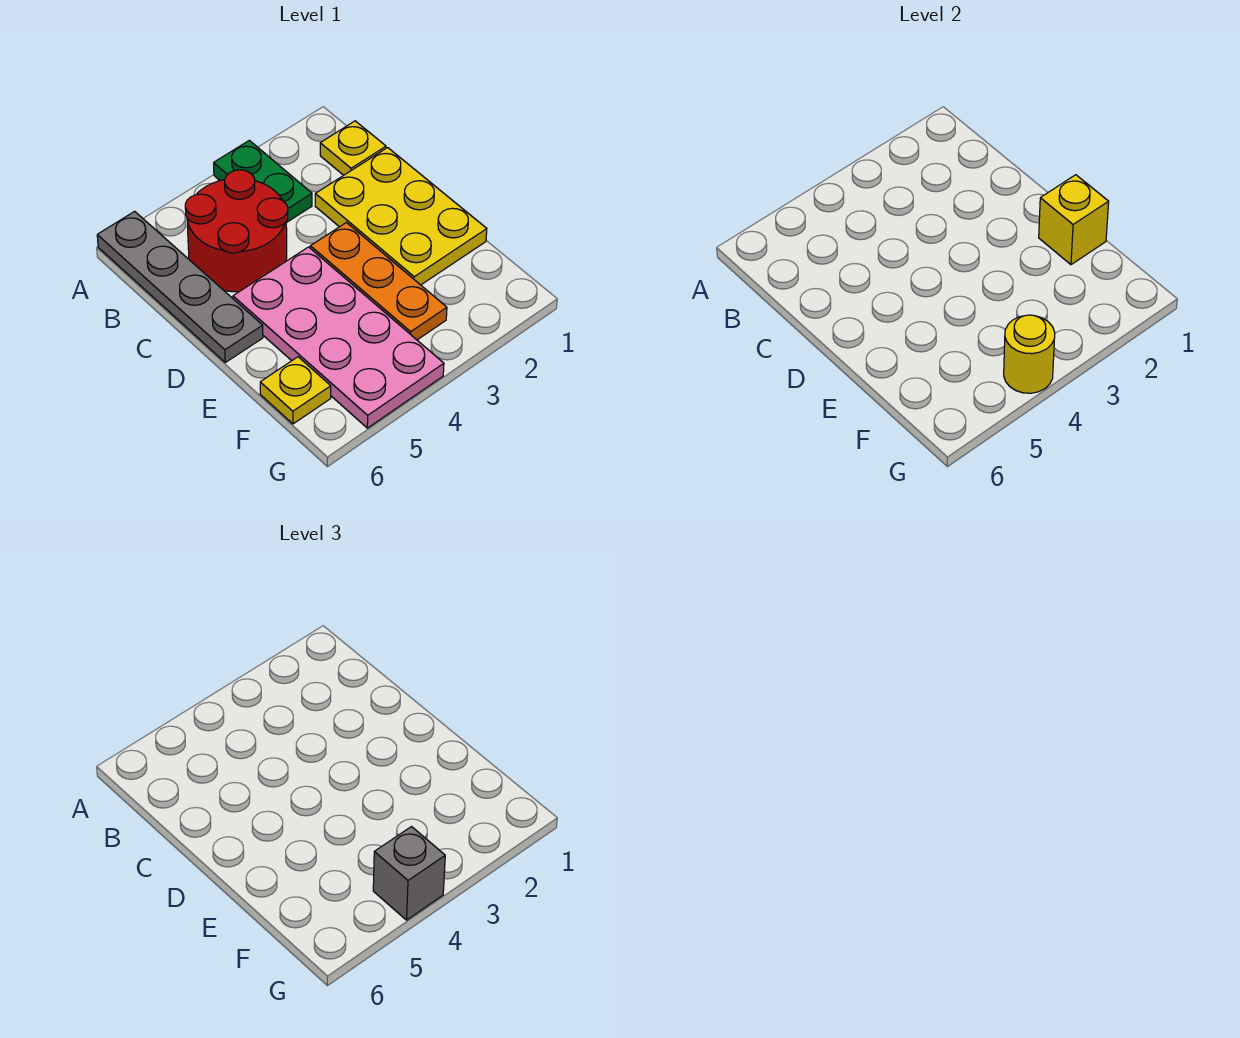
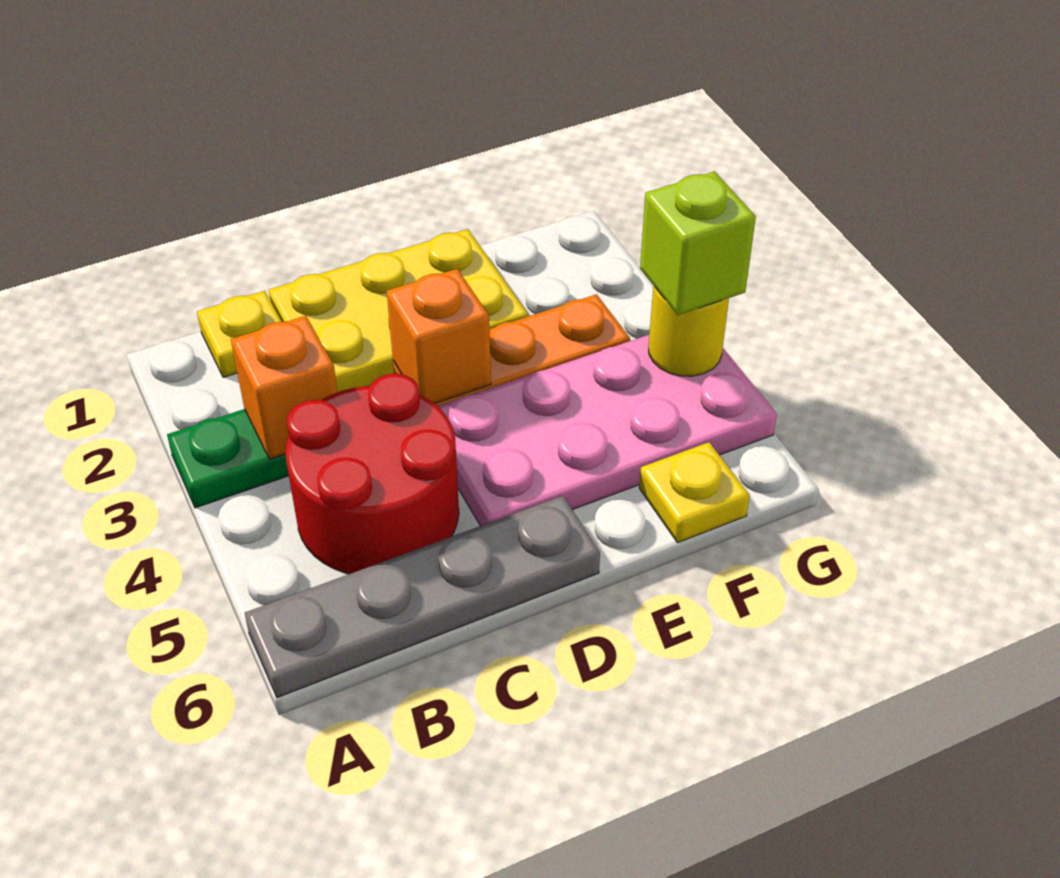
none -> orange 1x1 brick [231,316,337,459]
none -> orange 1x1 brick [387,269,491,404]
yellow 1x1 brick [1039,175,1109,265] -> none
grey 1x1 brick [373,827,445,920] -> lime 1x1 brick [640,171,756,315]

